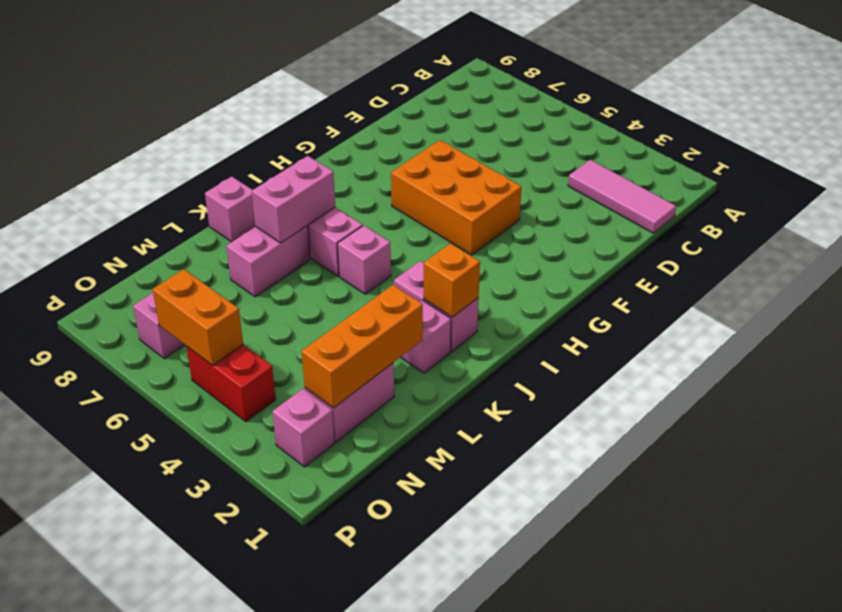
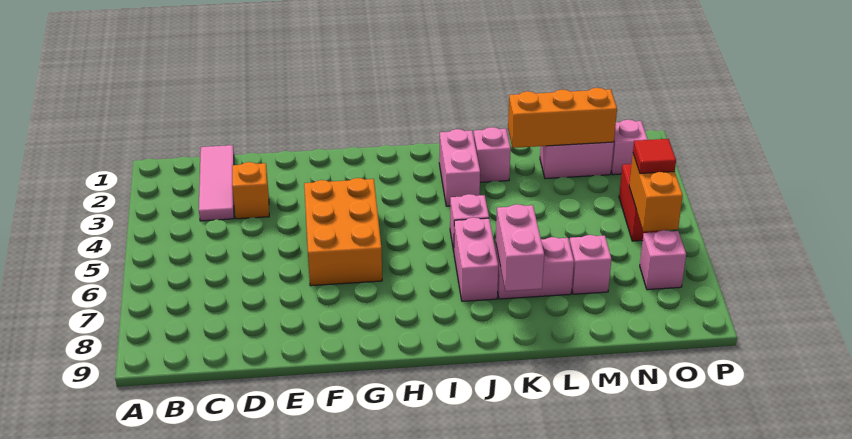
orange 1x1 brick [424,243,480,317] -> orange 1x1 brick moved to [232,162,269,219]
pink 1x2 brick [252,156,335,243] -> pink 1x2 brick turned to [496,204,544,291]
pink 1x1 brick [205,177,256,242] -> pink 1x1 brick moved to [569,235,611,294]
none -> red 1x1 tile [633,139,676,174]

